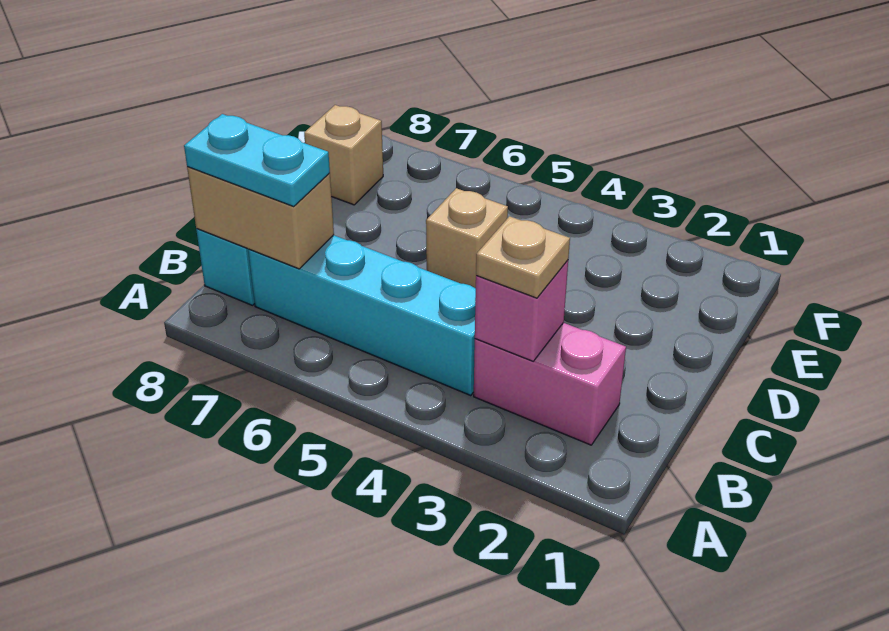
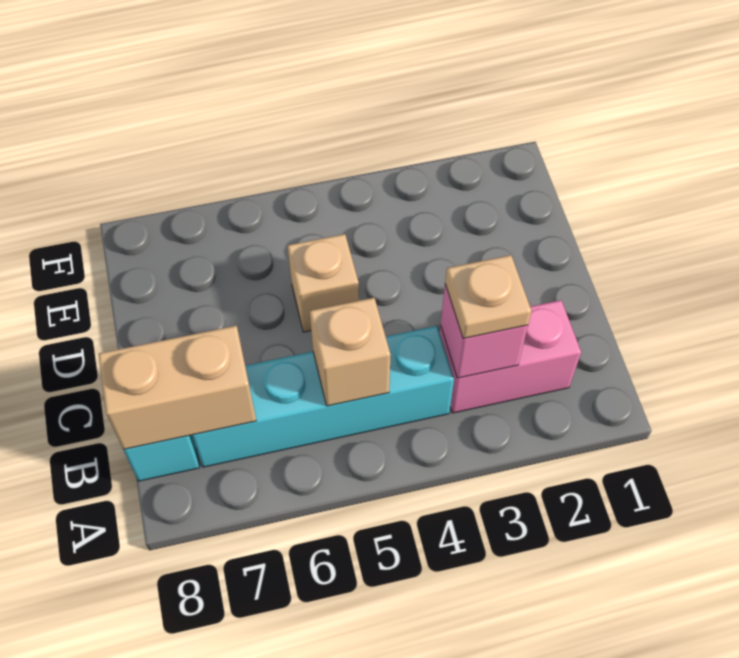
cyan 1x2 plate [184,114,330,207] -> none
tan 1x1 brick [304,105,383,205] -> tan 1x1 brick moved to [310,298,391,406]

